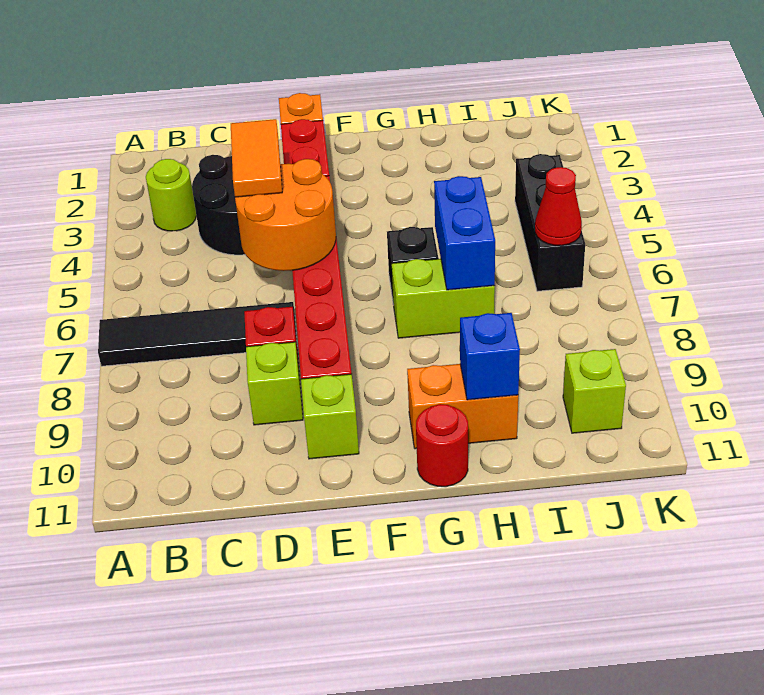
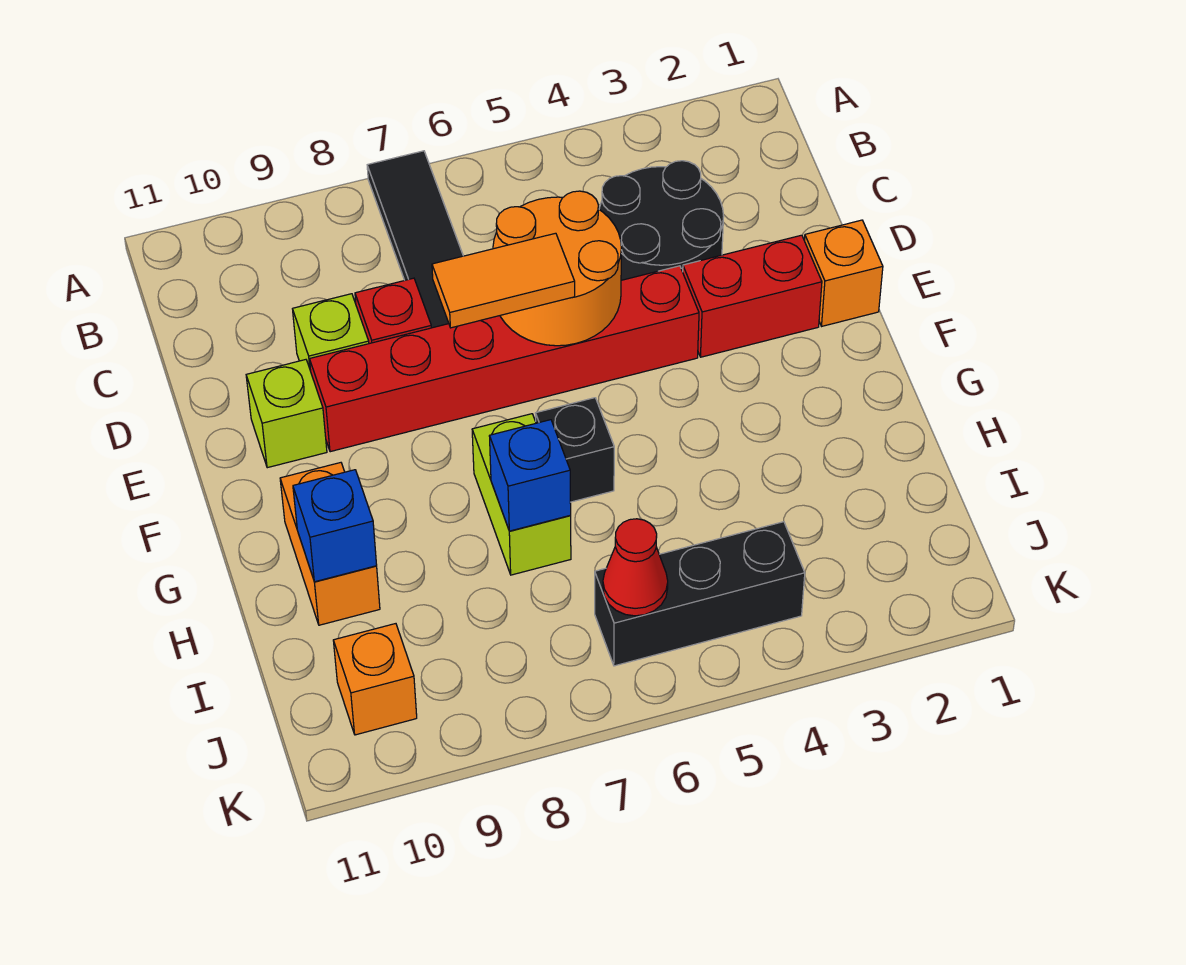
lime 1x1 round brick [146,159,196,231] -> none
orange 1x2 tile [231,119,282,197] -> orange 1x2 tile moved to [432,233,575,328]
red 1x1 round brick [416,404,468,487] -> none
blue 1x2 brick [434,176,495,290] -> blue 1x1 brick [489,420,571,531]
lime 1x1 brick [563,349,626,433] -> orange 1x1 brick [333,624,417,735]

